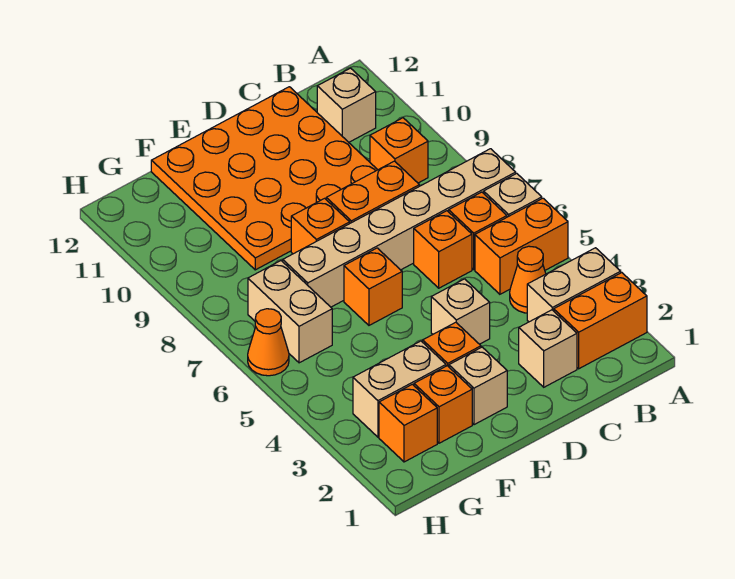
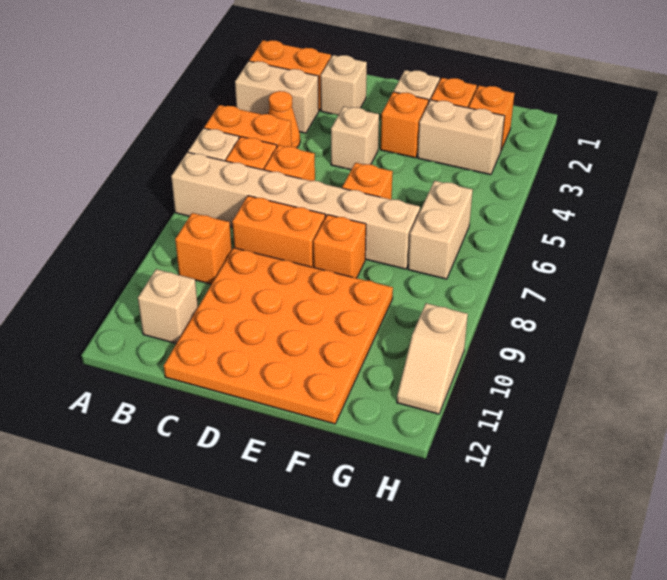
orange 1x1 cone [248,309,289,376] -> none
none -> tan 1x2 slope [397,303,468,414]

